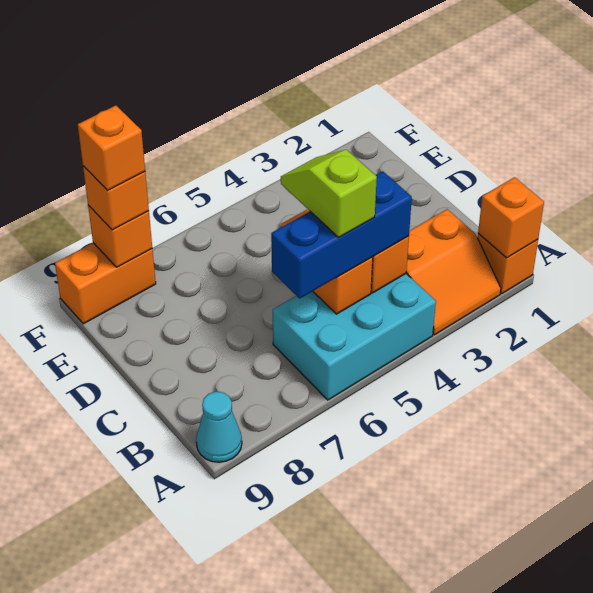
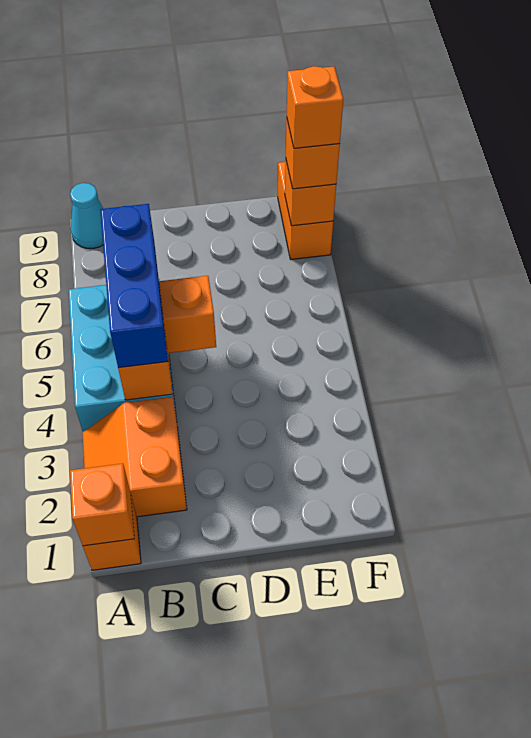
lime 1x2 slope [281,150,377,237] -> none

